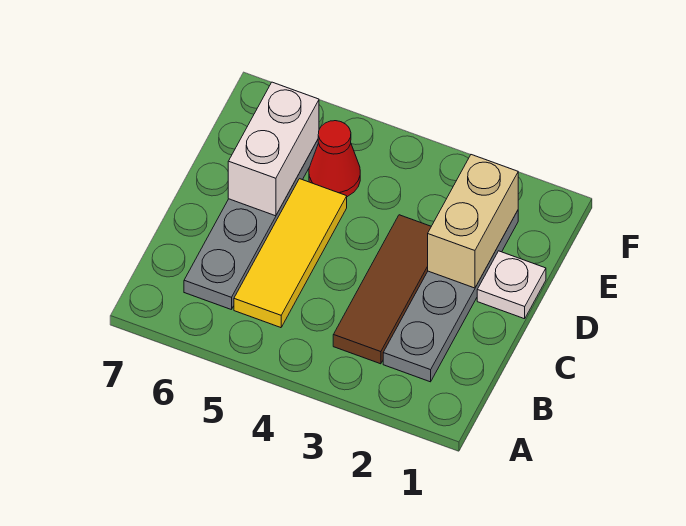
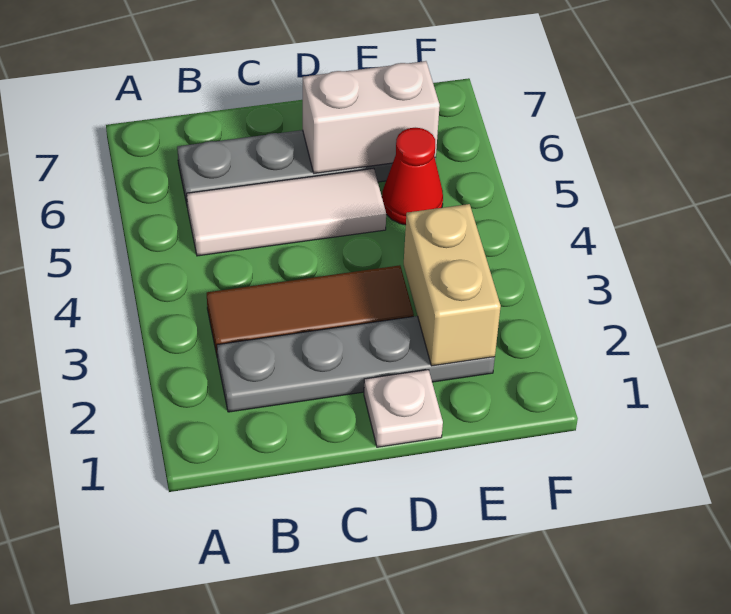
yellow 1x3 tile [234,179,347,328] -> white 1x3 tile [187,168,386,256]
tan 1x2 brick [428,155,518,288] -> tan 1x2 brick turned to [404,204,501,366]

